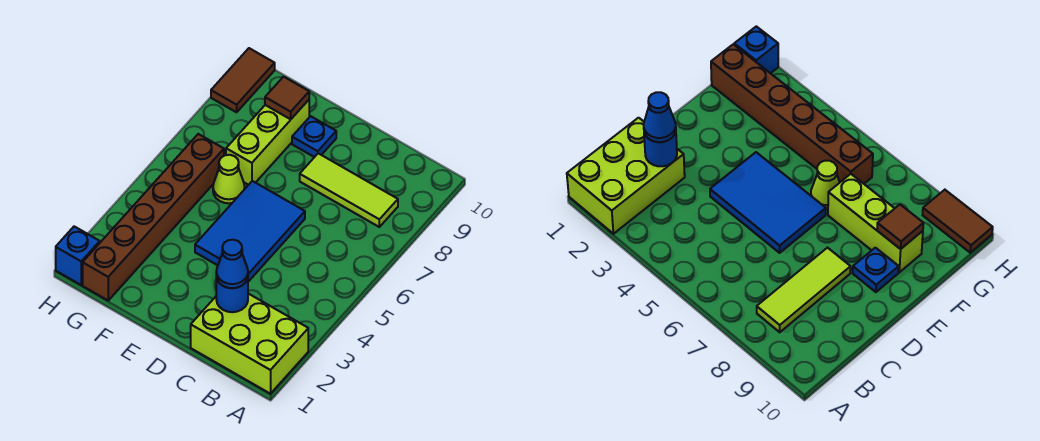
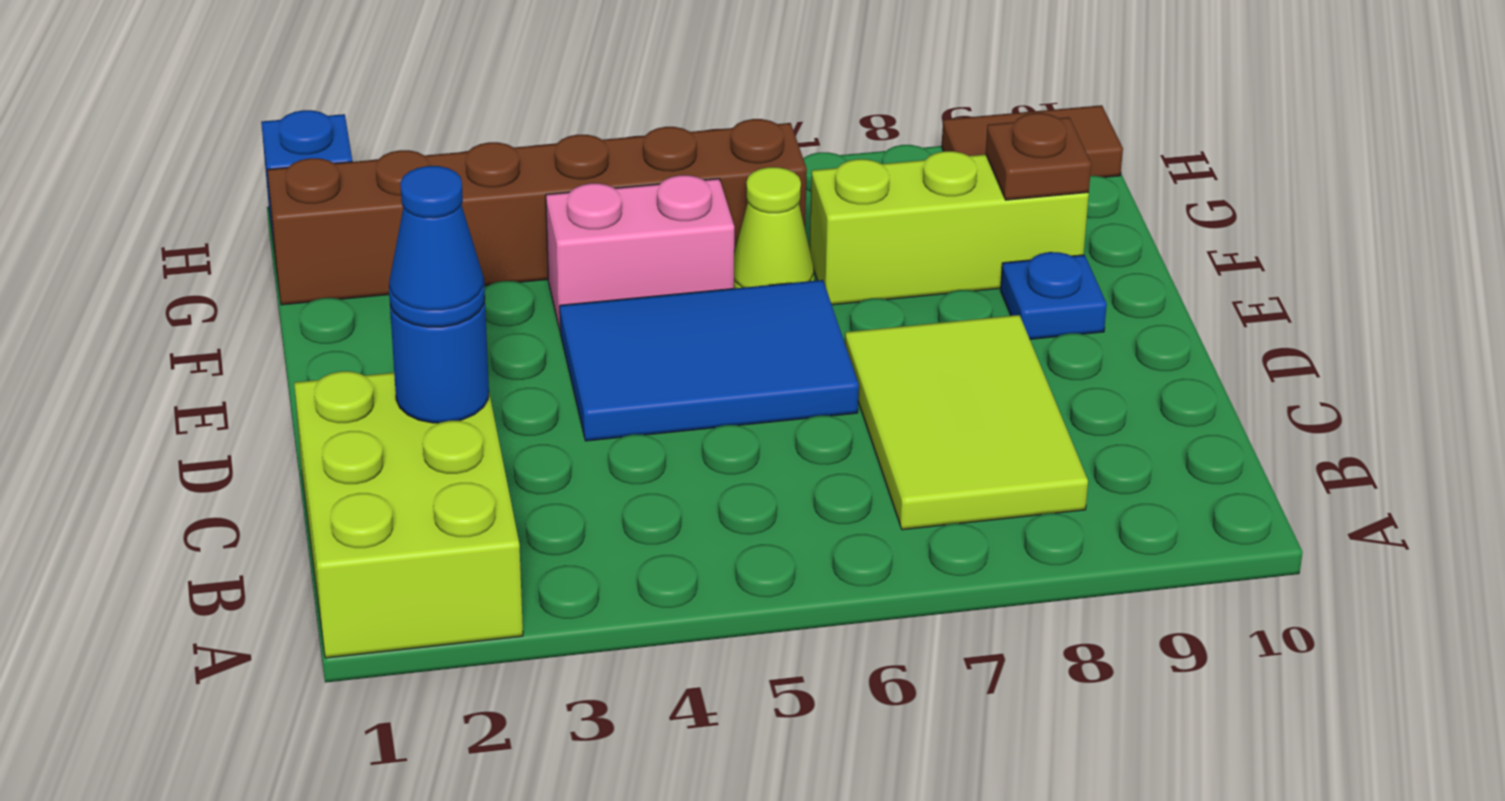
lime 1x3 tile [300,153,398,227] -> lime 2x3 tile [845,315,1088,530]
none -> pink 1x2 brick [546,175,734,330]
brown 1x1 tile [265,77,309,119] -> brown 1x1 plate [986,113,1091,200]

